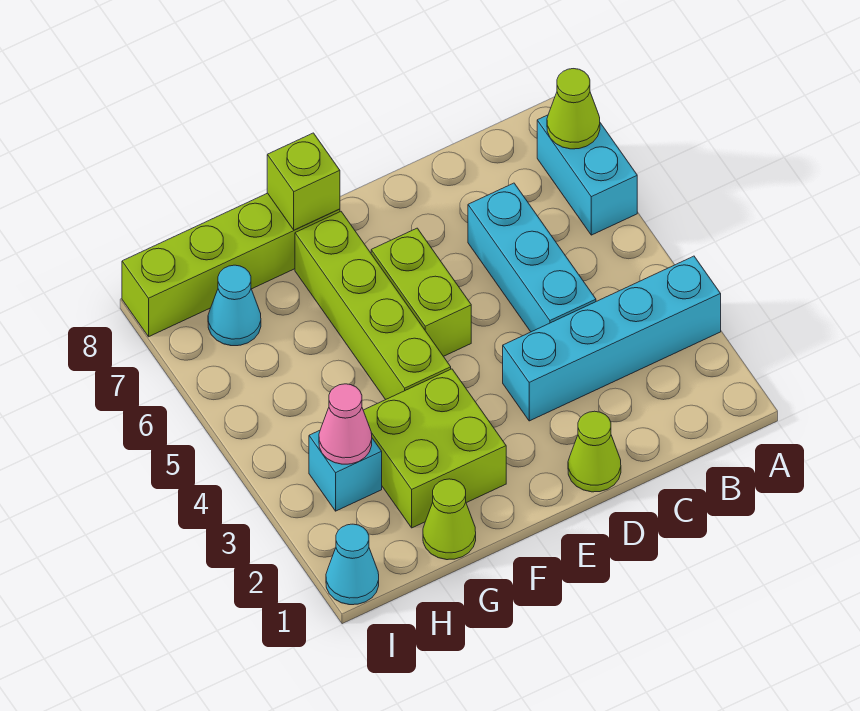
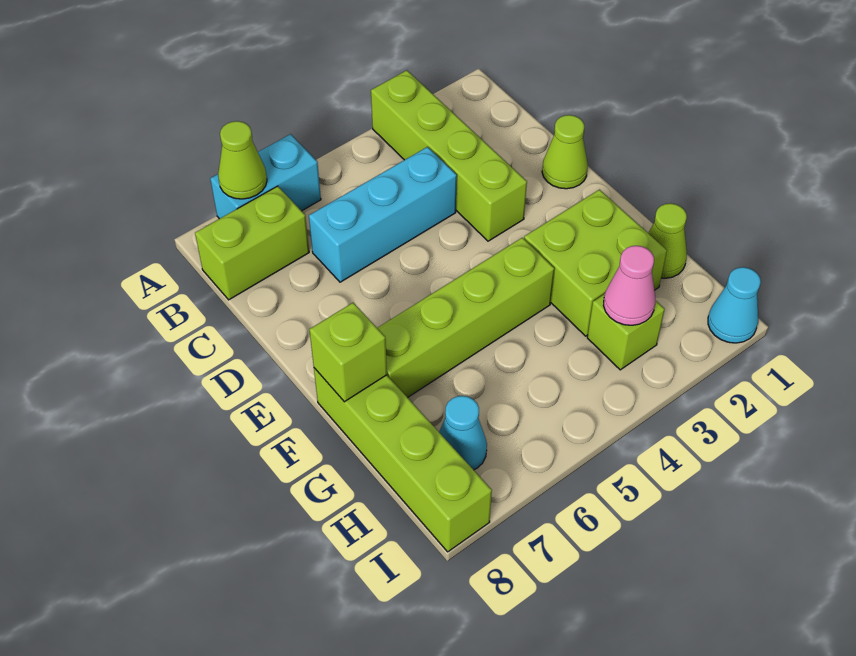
cyan 1x4 brick [503,256,721,421] -> lime 1x4 brick [371,70,527,241]
lime 1x2 brick [371,228,471,356] -> lime 1x2 brick moved to [195,186,309,300]
cyan 1x1 brick [309,430,382,511] -> lime 1x1 brick [587,294,665,370]

